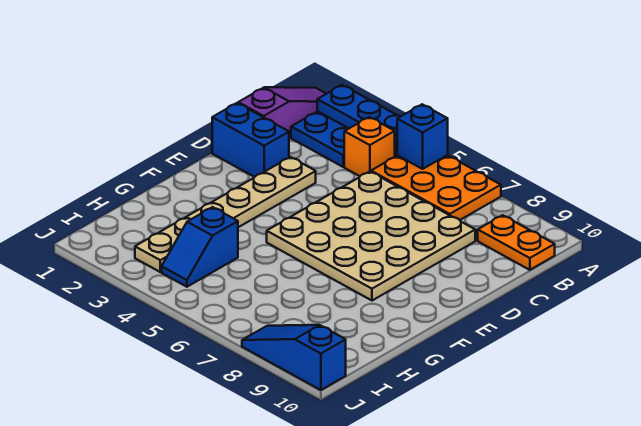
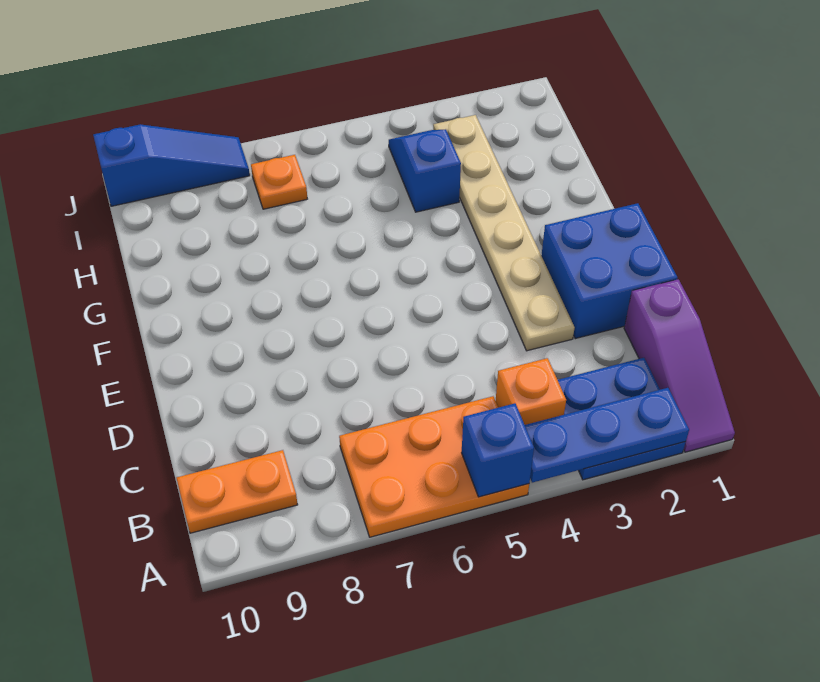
tan 4x4 plate [267,172,475,301] -> none
blue 1x2 brick [212,103,289,177] -> blue 2x2 brick [541,203,677,339]
none -> orange 1x1 plate [251,155,307,209]

